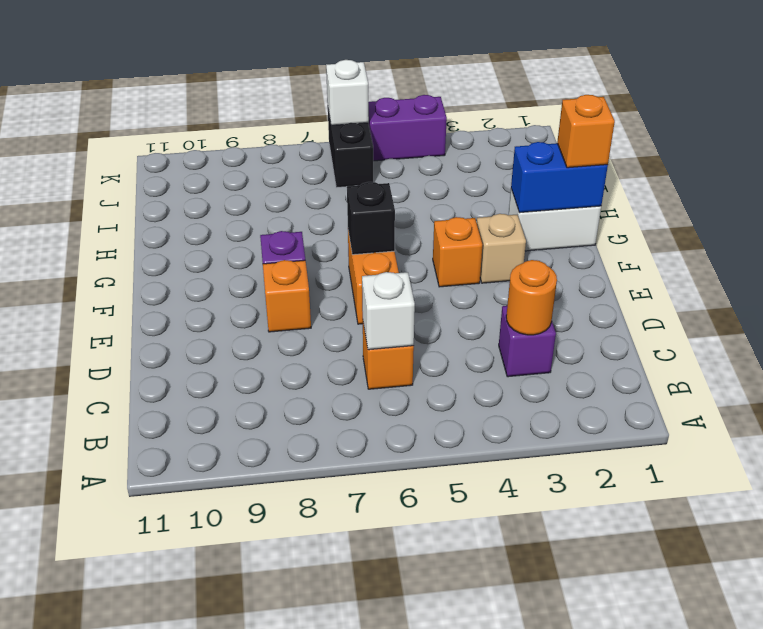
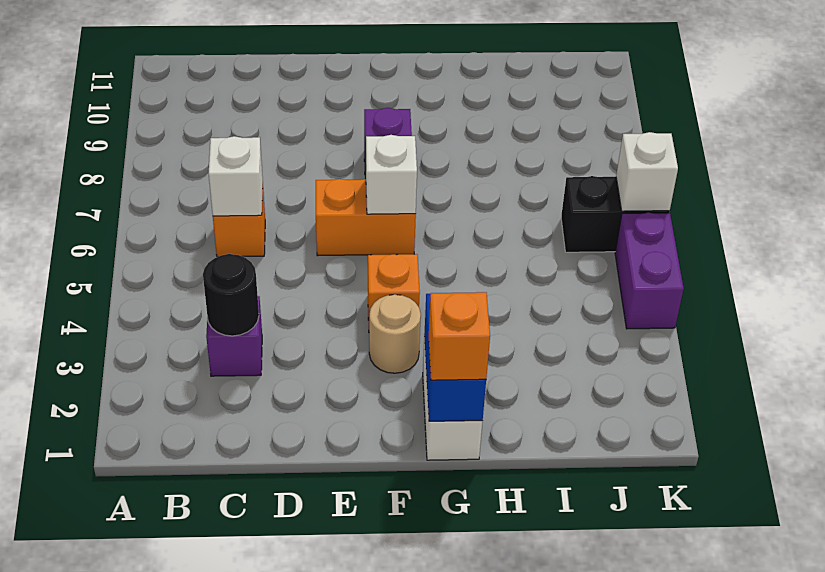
orange 1x1 round brick [506,260,557,335] -> black 1x1 round brick [203,254,259,336]
orange 1x1 brick [263,260,311,332] -> none
tan 1x1 brick [477,214,526,283] -> tan 1x1 round brick [369,294,421,373]
black 1x1 brick [347,182,395,255] -> white 1x1 brick [366,135,417,214]

